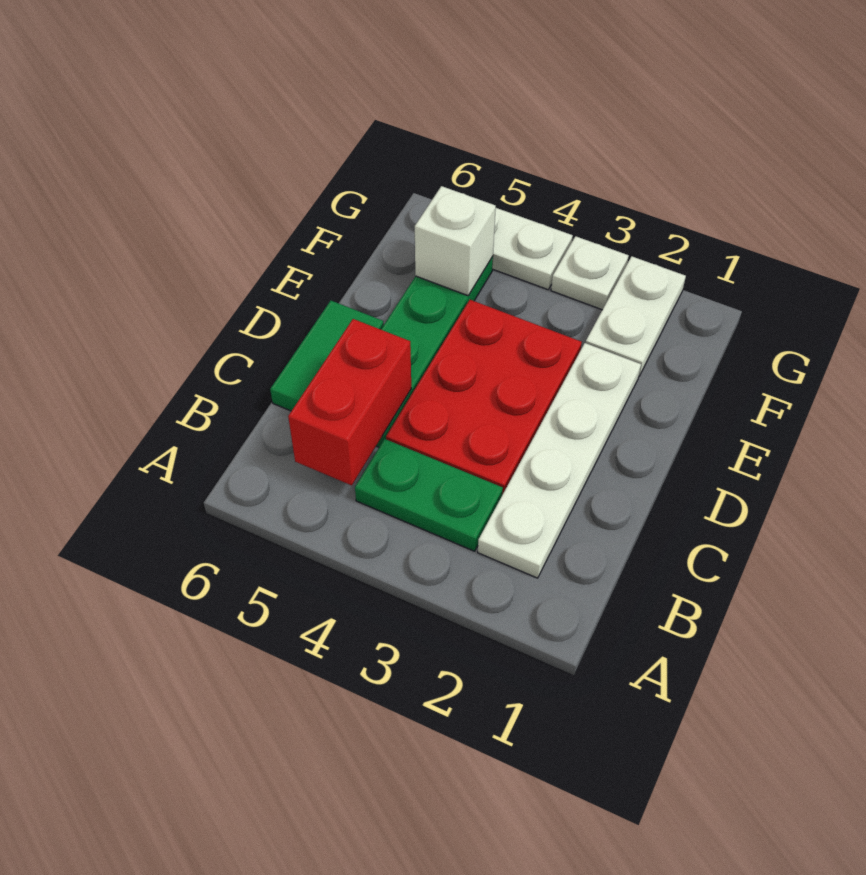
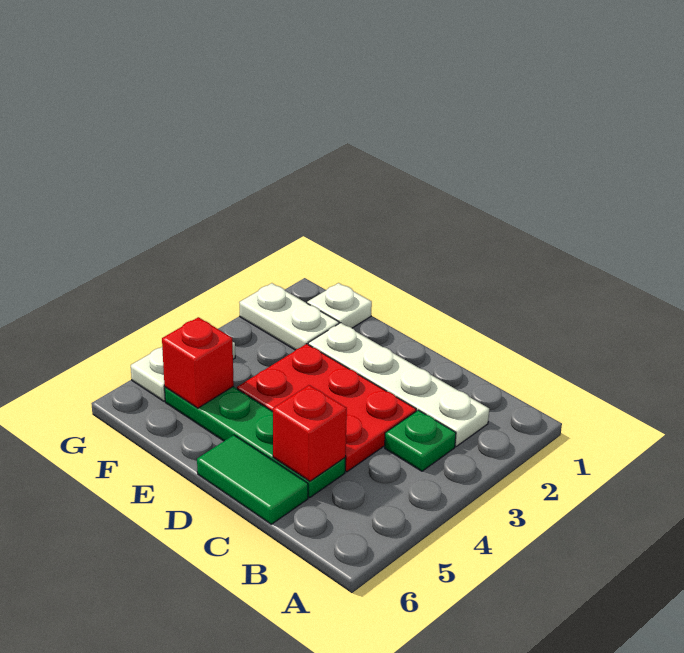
green 1x2 plate [355,439,503,551] -> green 1x1 plate [385,410,456,471]
red 1x2 brick [288,319,411,485] -> red 1x1 brick [273,385,347,481]
white 1x1 brick [415,186,496,296] -> red 1x1 brick [162,317,234,408]
white 1x1 plate [551,236,629,310] -> white 1x1 plate moved to [307,283,372,328]

